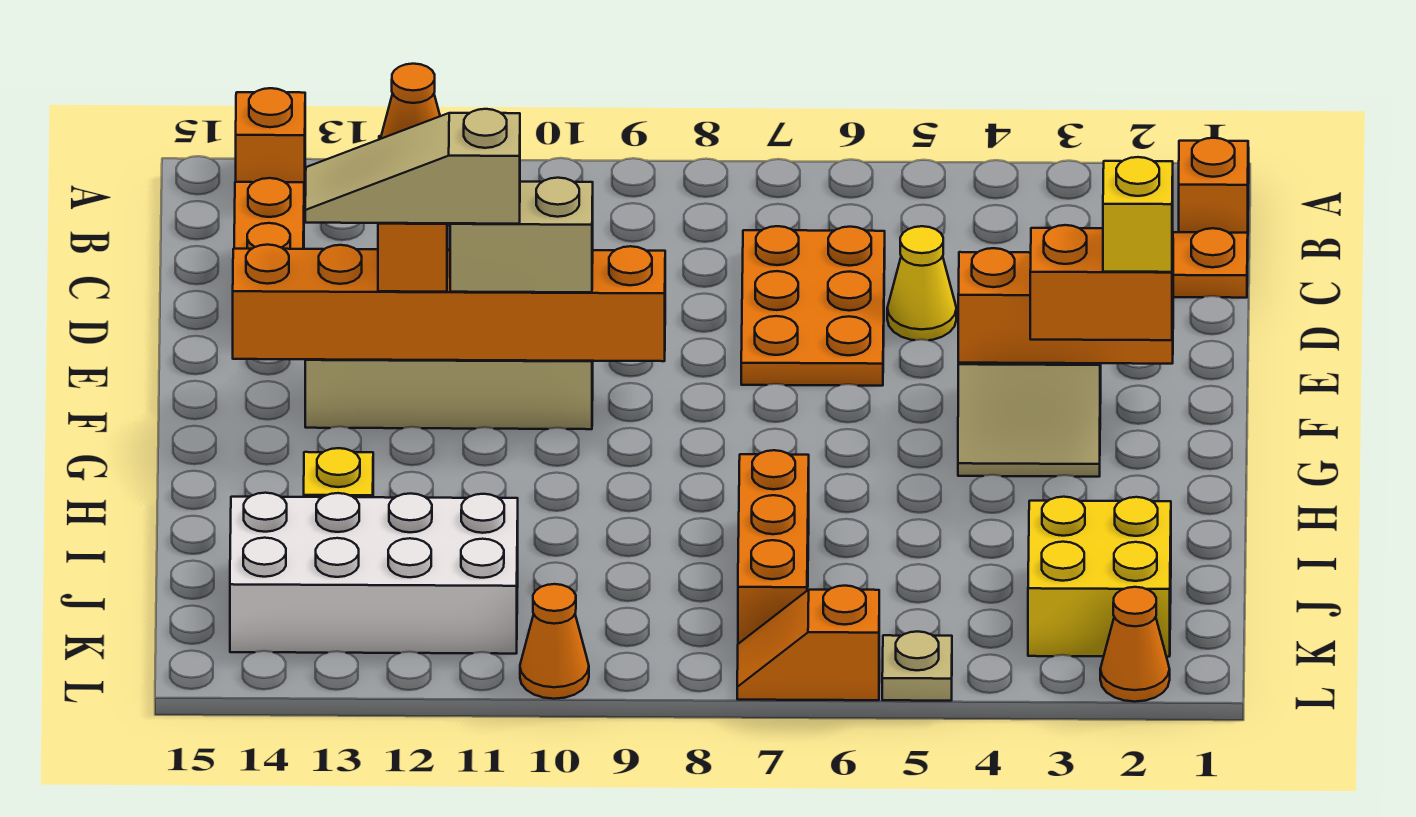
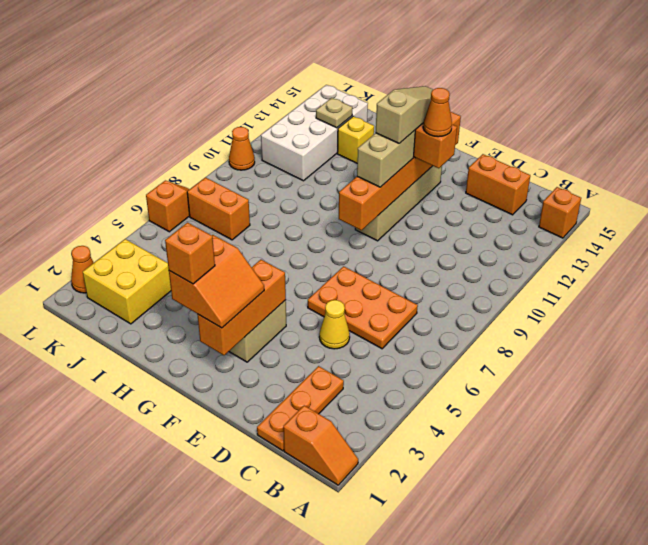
yellow 1x1 brick [1103,157,1173,272] -> orange 1x1 brick [165,223,215,284]
orange 1x3 brick [738,450,809,644] -> orange 1x2 brick [187,177,250,240]
tan 1x1 plate [882,631,952,701] -> tan 1x1 plate moved to [316,98,352,128]

